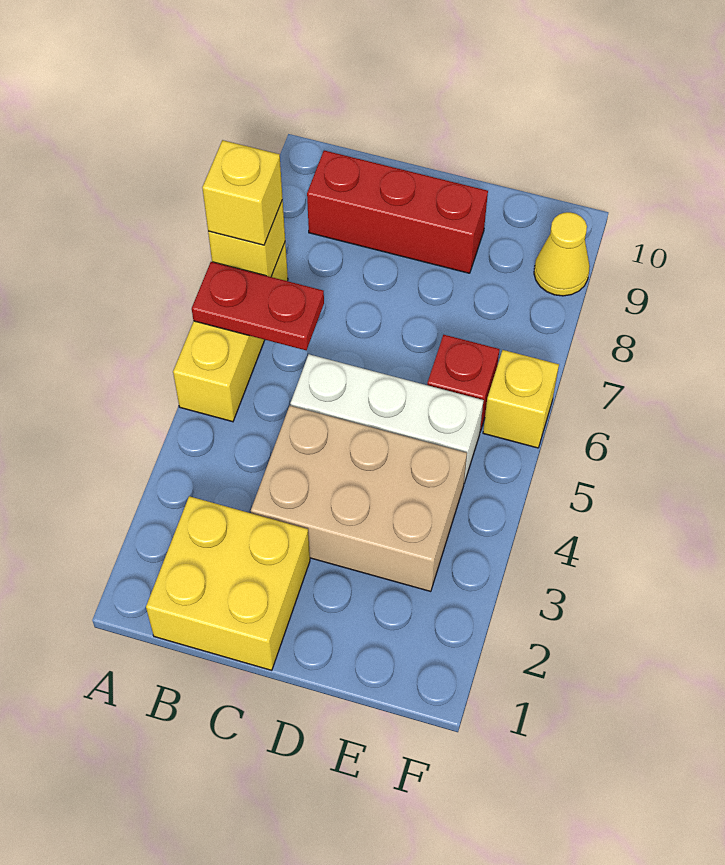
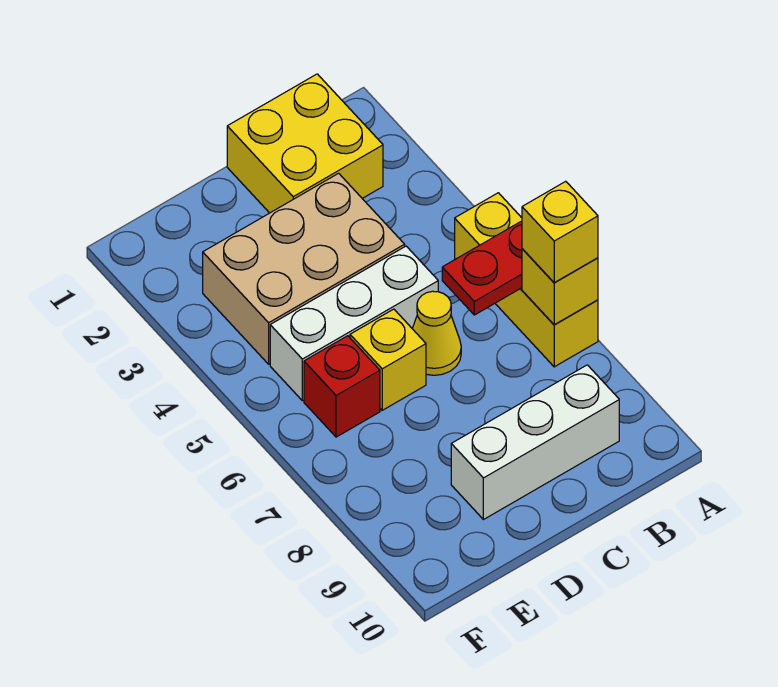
red 1x3 brick [307,150,488,273] -> white 1x3 brick [451,365,619,520]
yellow 1x1 brick [483,350,559,448] -> yellow 1x1 brick moved to [350,309,426,410]
yellow 1x1 cone [534,212,590,296] -> yellow 1x1 cone moved to [412,291,461,375]

